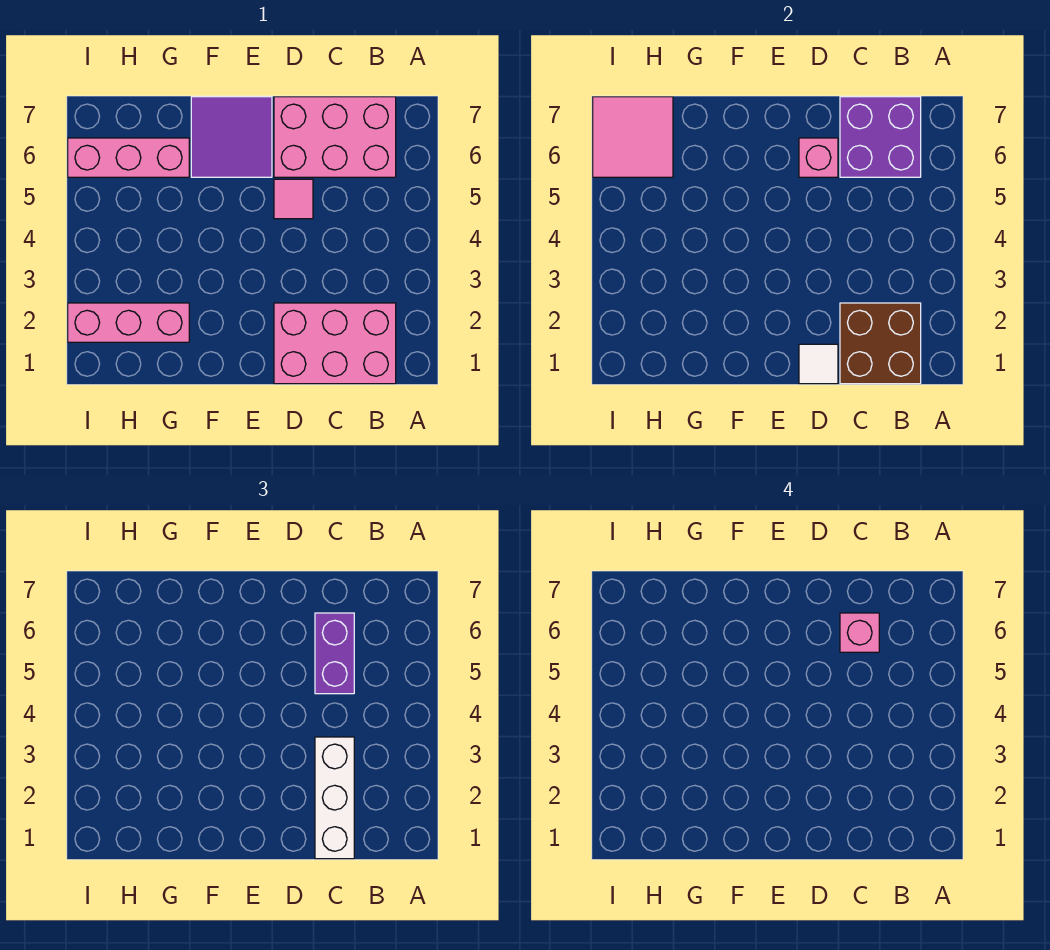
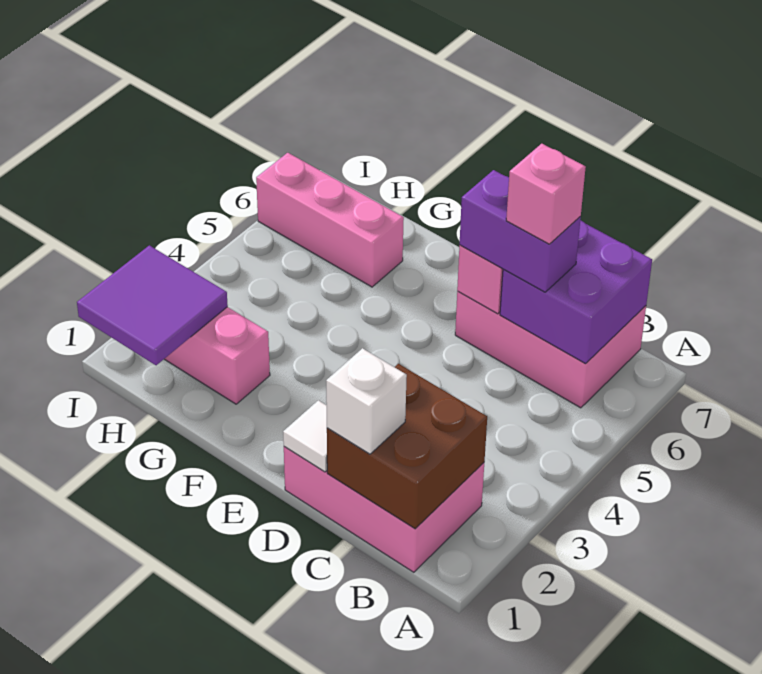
white 1x3 brick [315,737,354,859] -> white 1x1 brick [326,348,407,454]
purple 1x2 brick [315,613,354,694] -> purple 1x2 brick turned to [460,170,581,292]
pink 1x1 tile [274,179,313,219] -> none
purple 2x2 tile [191,97,272,177] -> purple 2x2 tile moved to [77,245,228,365]
pink 2x2 tile [593,97,673,177] -> none

